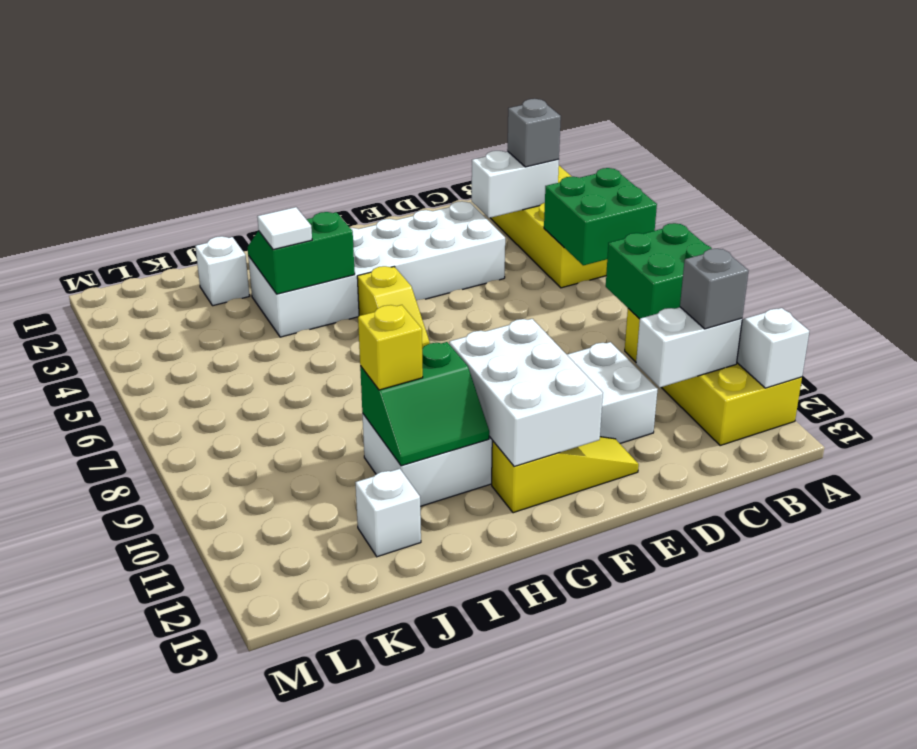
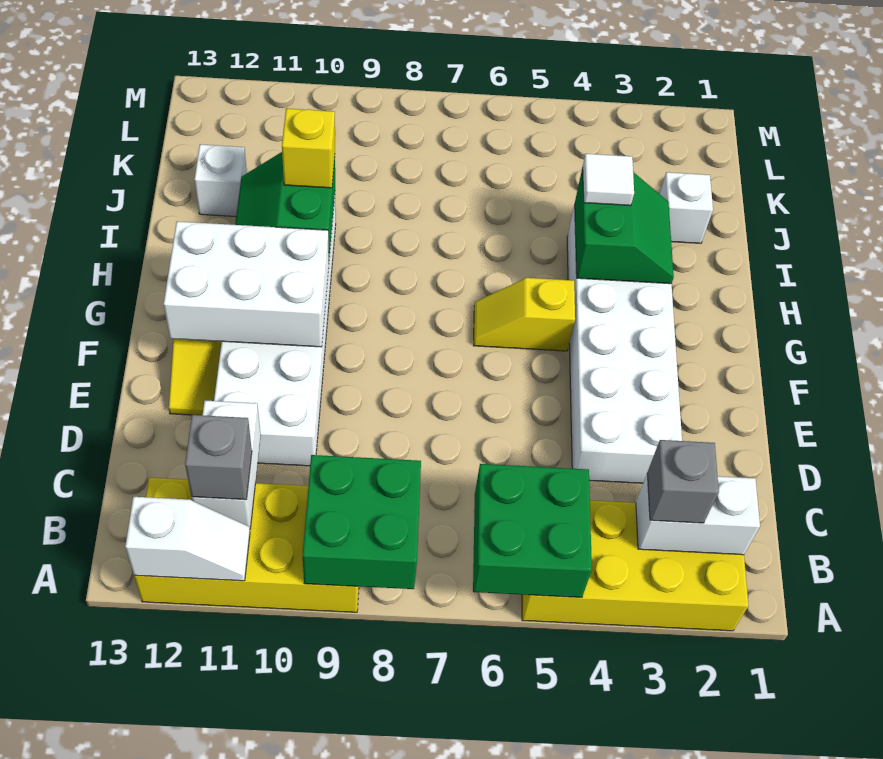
white 1x2 brick [472,151,559,218] -> white 1x2 brick turned to [636,474,760,555]

